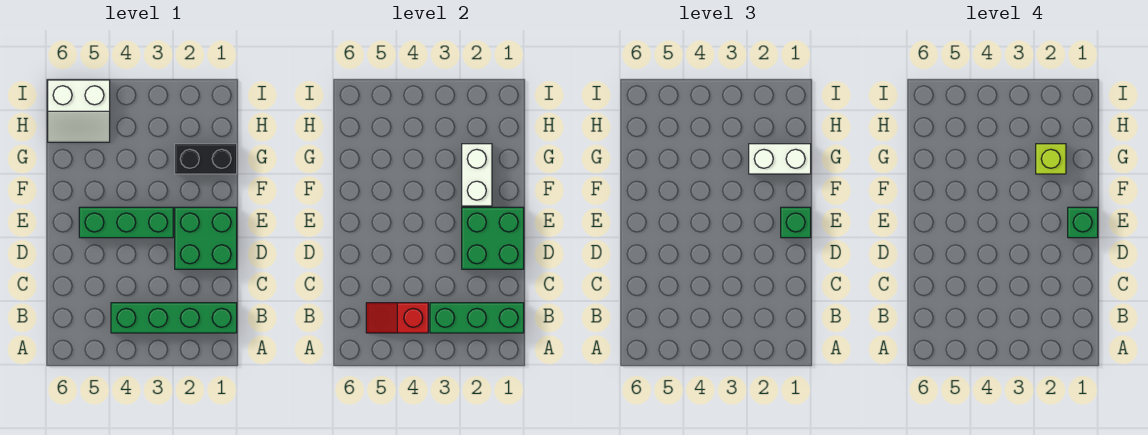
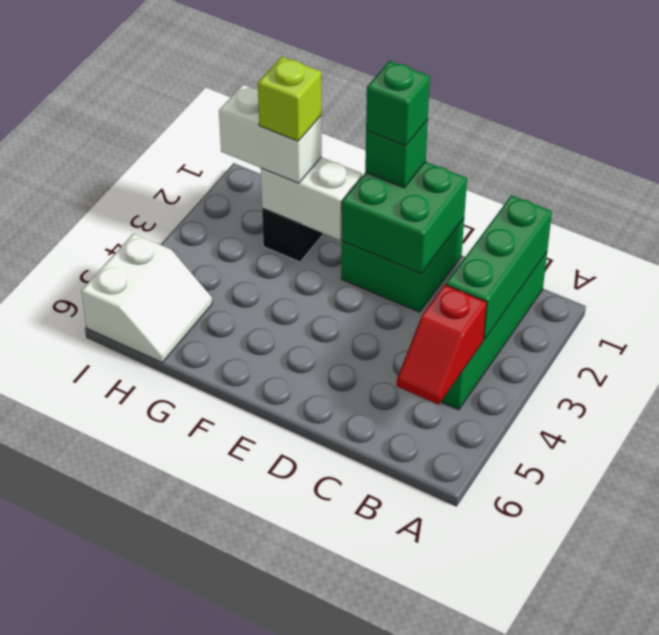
green 1x3 brick [79,207,173,238] -> none
white 1x2 brick [749,144,811,174] -> white 1x2 brick turned to [219,85,322,183]

